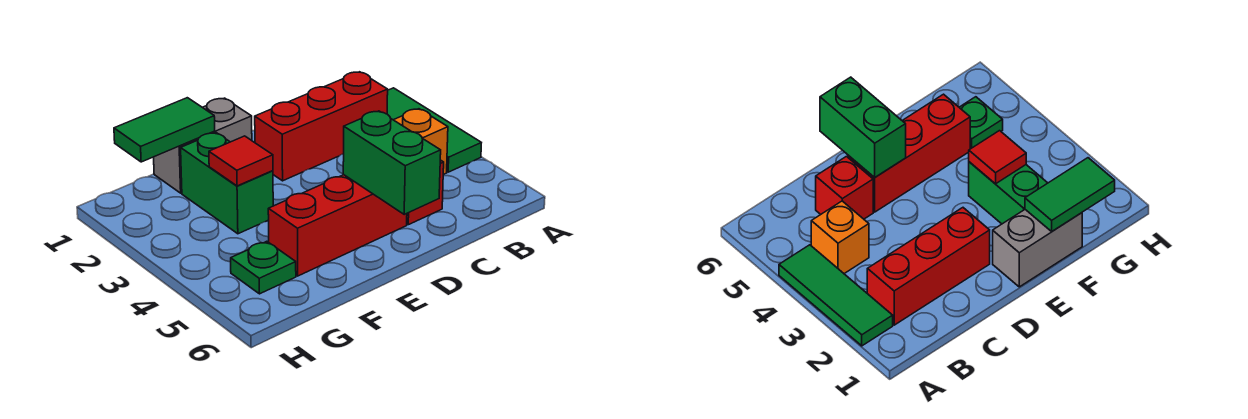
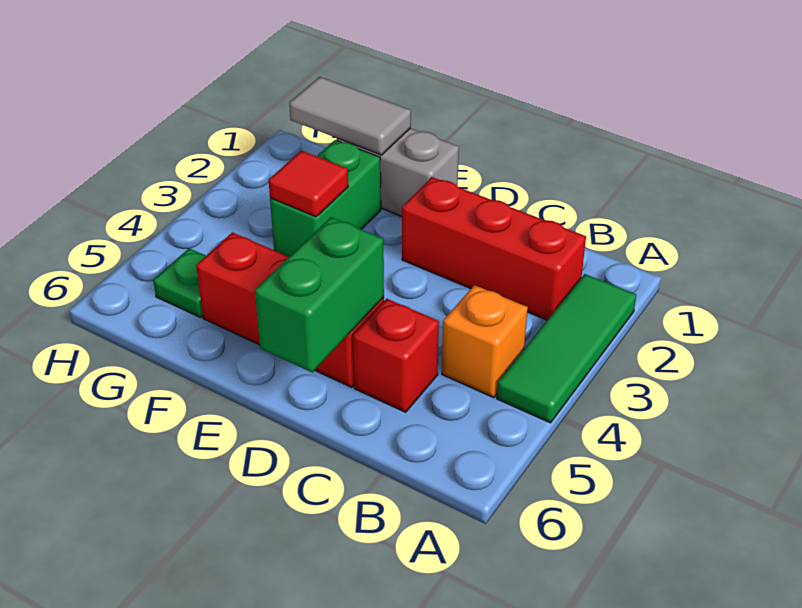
green 1x2 tile [114,98,215,162] -> grey 1x2 tile [289,77,411,155]

